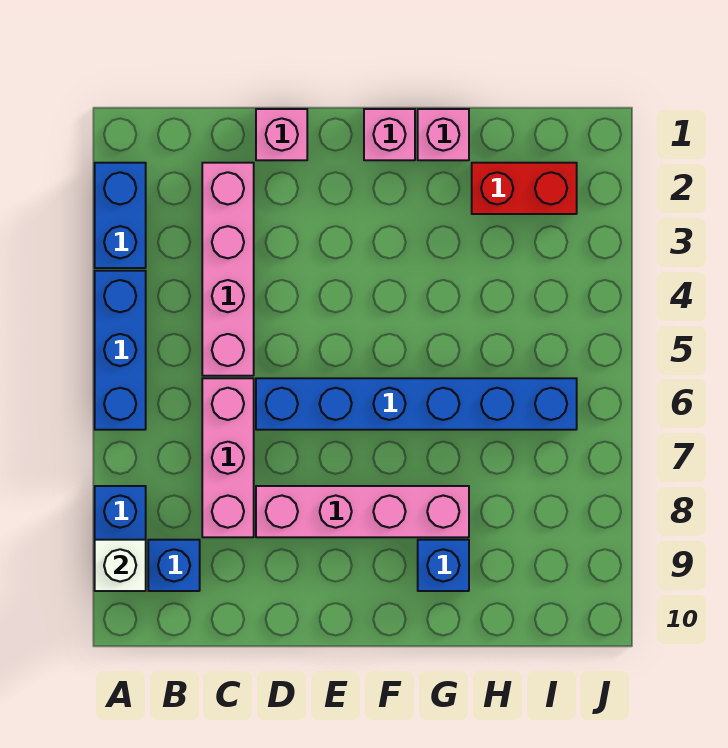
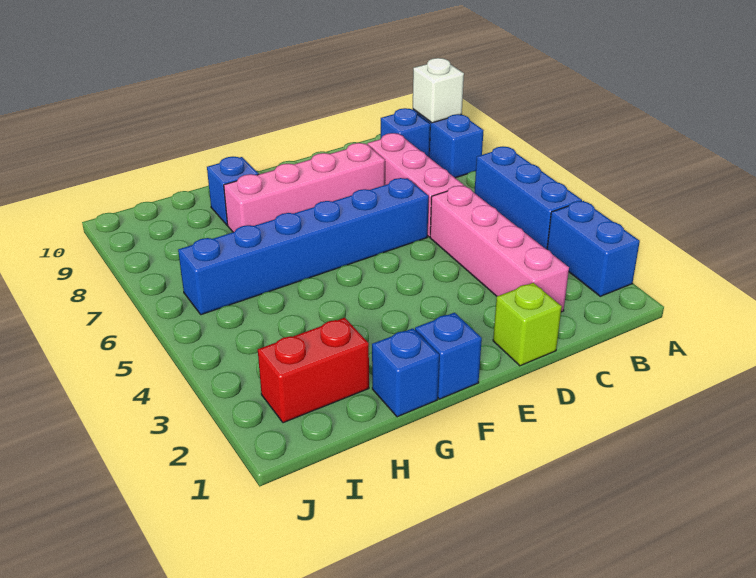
pink 1x1 brick [256,109,307,160] -> lime 1x1 brick [493,283,562,366]
pink 1x1 brick [364,109,415,160] -> blue 1x1 brick [415,313,482,399]
pink 1x1 brick [418,109,469,160] -> blue 1x1 brick [372,328,439,417]

